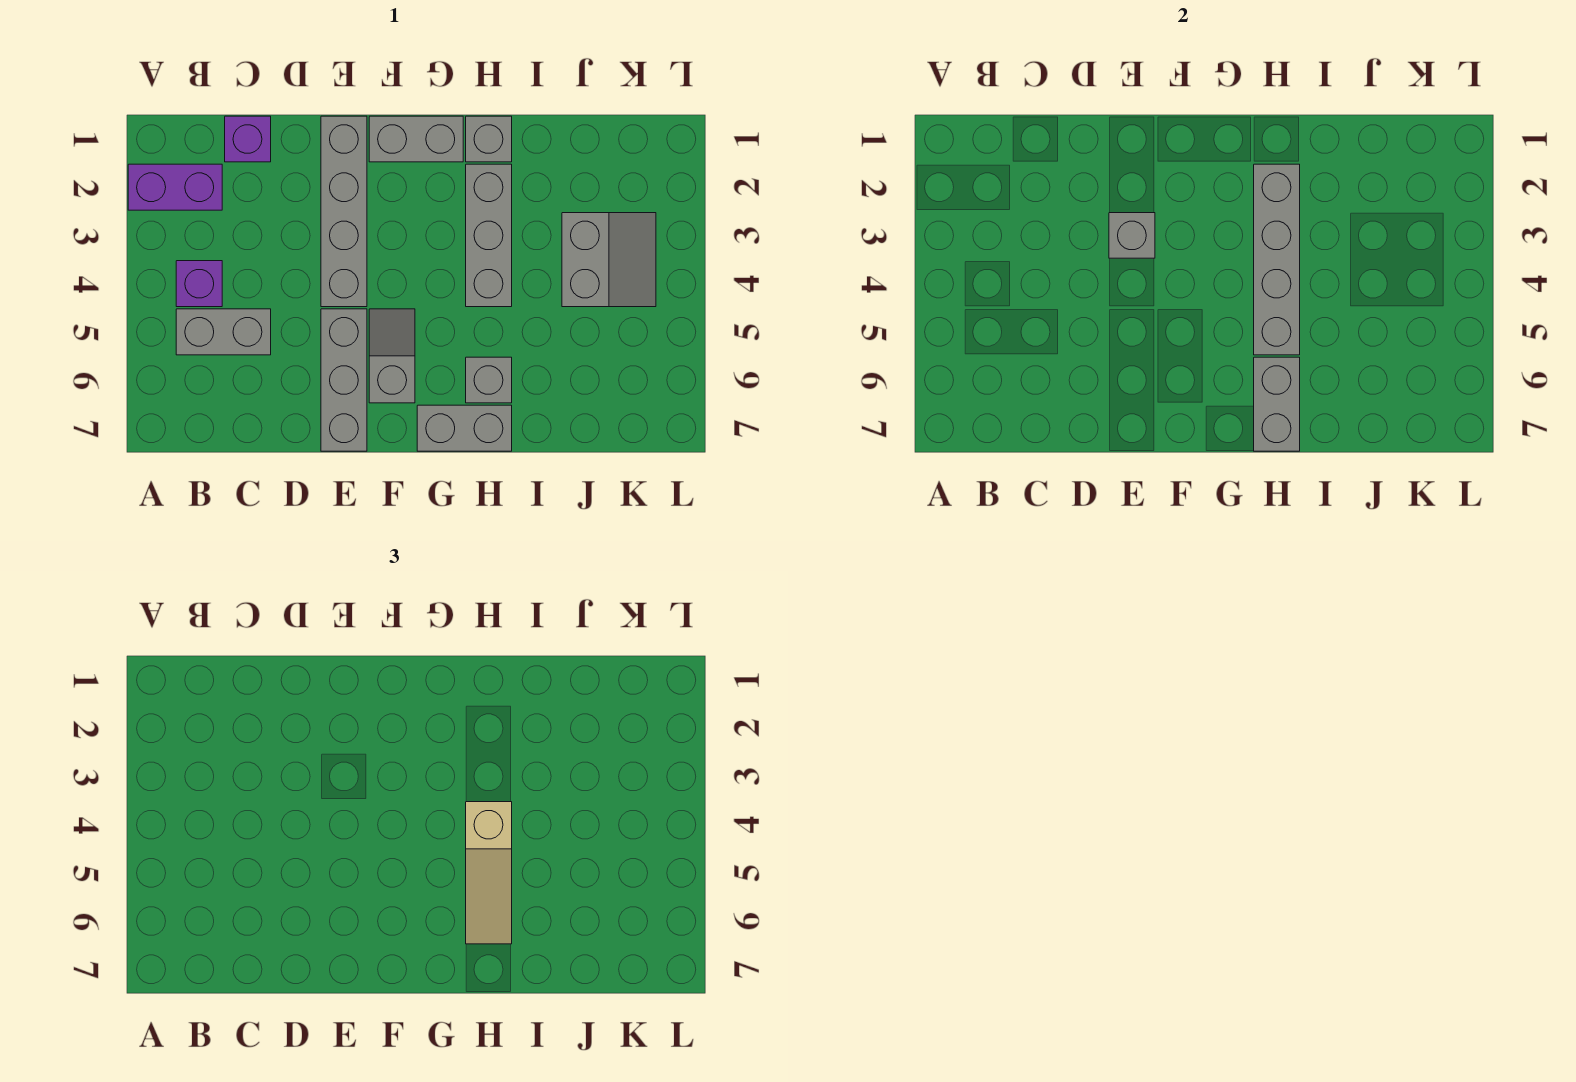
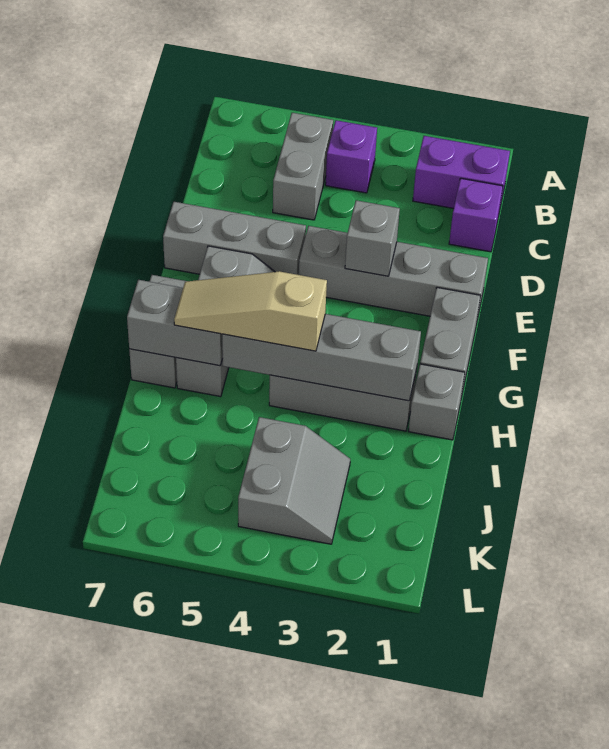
purple 1x2 brick [128,164,222,210] -> purple 1x2 brick turned to [413,136,510,211]
grey 2x2 slope [562,213,656,307] -> grey 2x2 slope turned to [238,417,350,544]

